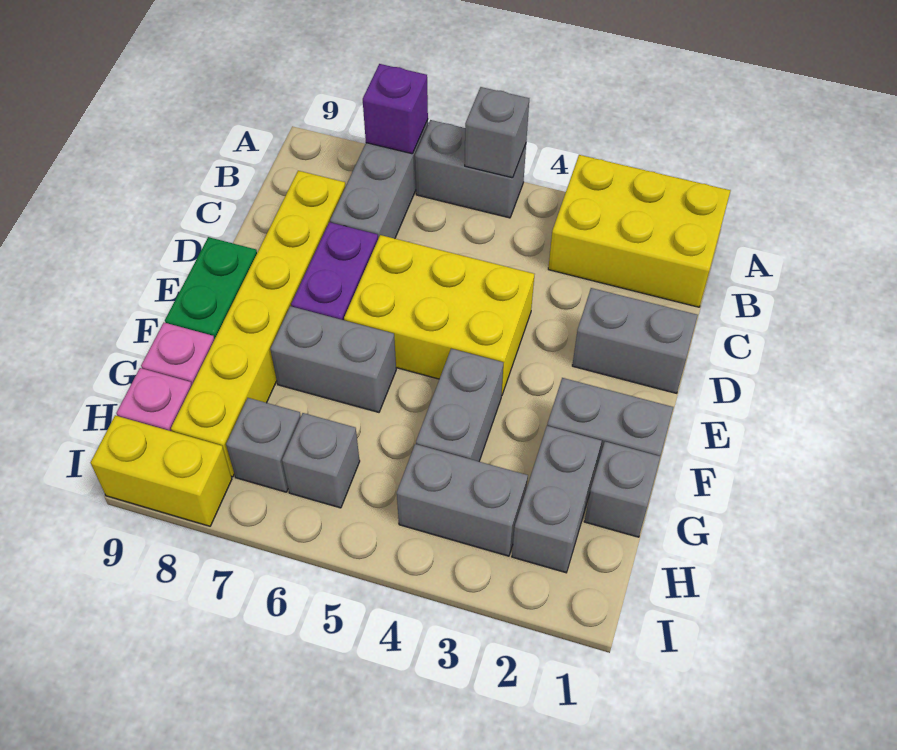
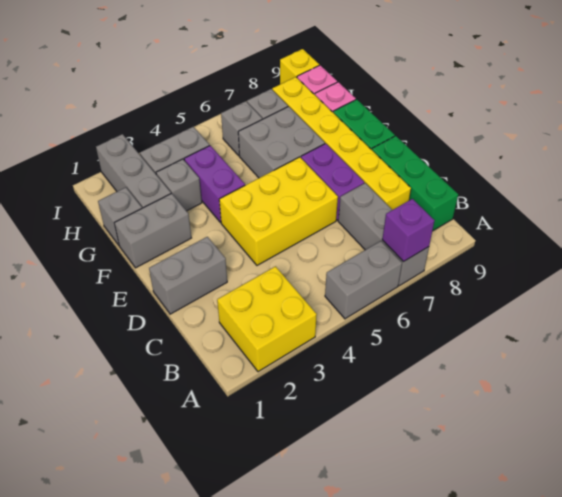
yellow 2x3 brick [548,155,731,307] -> yellow 2x2 brick [217,266,317,372]
grey 1x1 brick [465,87,529,178] -> grey 1x1 brick moved to [156,159,202,211]
none -> green 1x3 brick [372,136,458,231]
grey 1x2 brick [416,349,503,461] -> purple 1x2 brick [184,146,245,223]
grey 1x2 brick [270,306,396,412] -> grey 2x2 brick [238,106,325,178]
grey 1x2 brick [512,426,602,573] -> grey 1x3 brick [96,134,171,208]
yellow 1x2 brick [91,415,232,526] -> yellow 1x1 brick [280,49,319,84]

